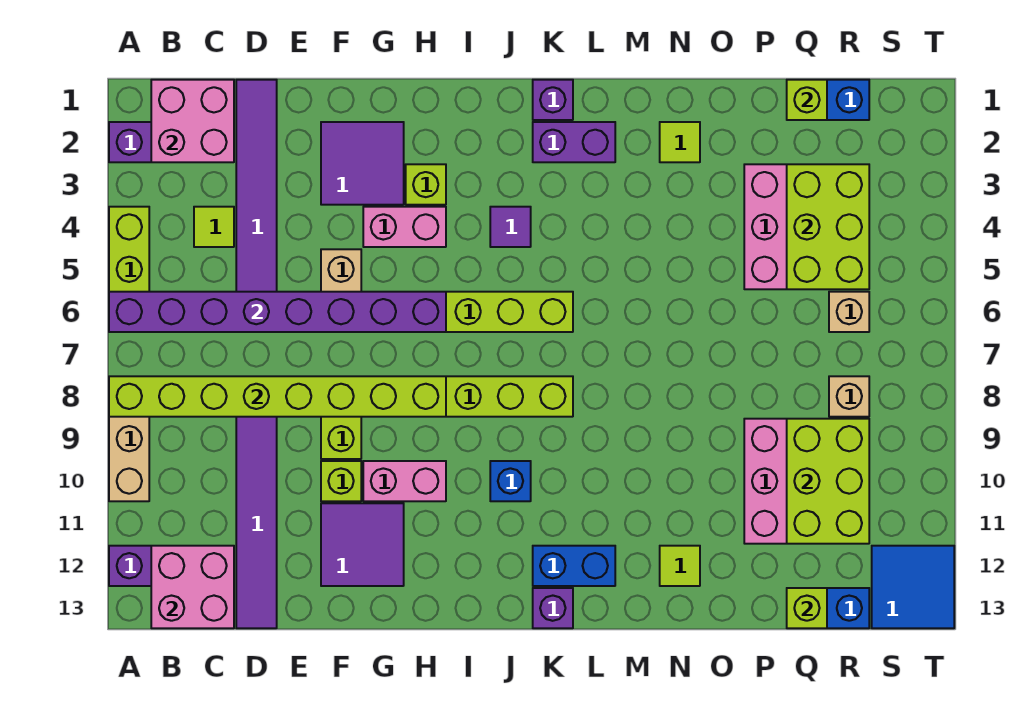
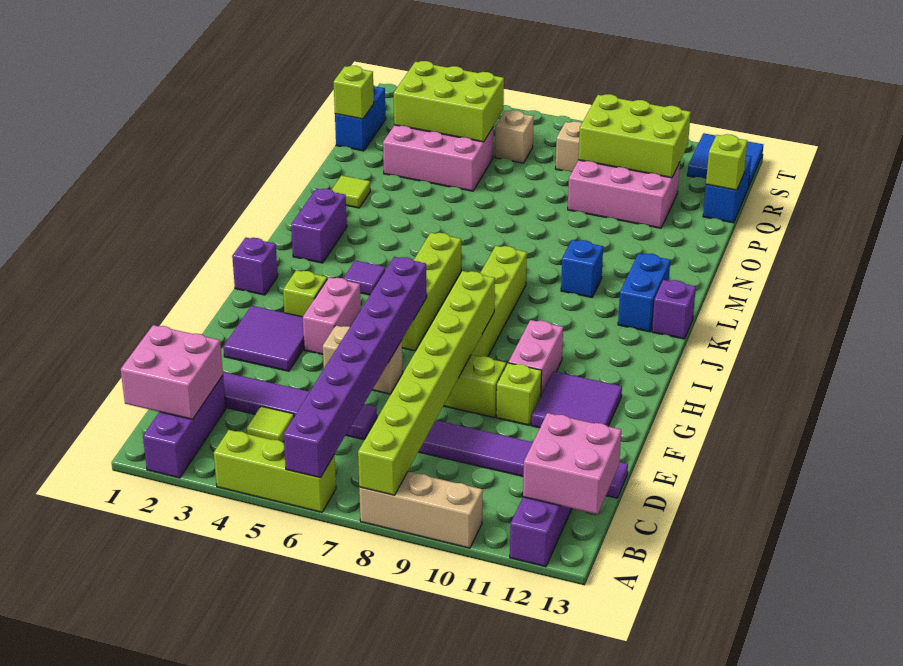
blue 1x1 brick [490,461,531,501] -> blue 1x1 brick moved to [561,240,603,297]
purple 1x1 brick [533,80,573,120] -> purple 1x1 brick moved to [232,238,278,295]
lime 1x1 tile [660,546,700,586] -> none

